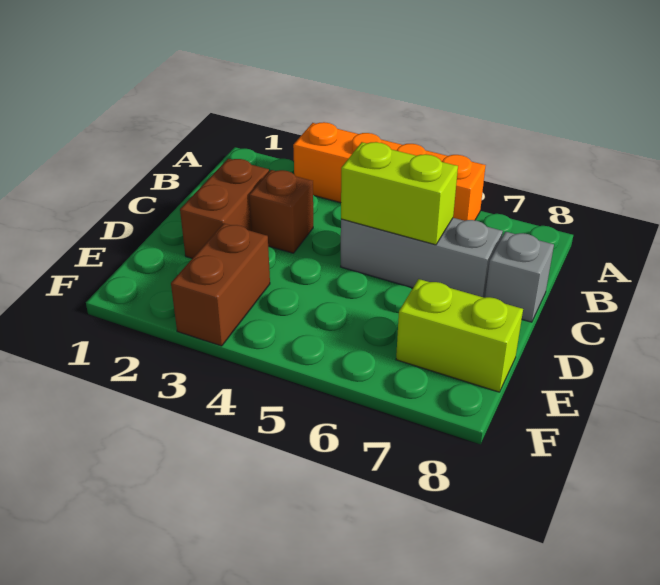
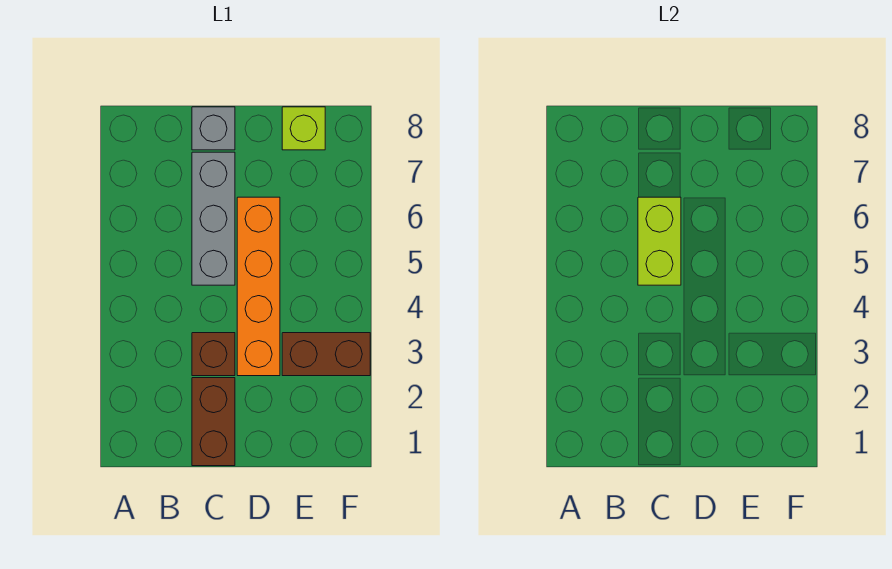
orange 1x4 brick [293,122,486,221] -> orange 1x4 brick moved to [237,197,280,376]
brown 1x2 brick [180,159,269,258] -> brown 1x2 brick turned to [192,378,235,466]
lime 1x2 brick [396,279,523,392] -> lime 1x1 brick [282,107,325,150]

